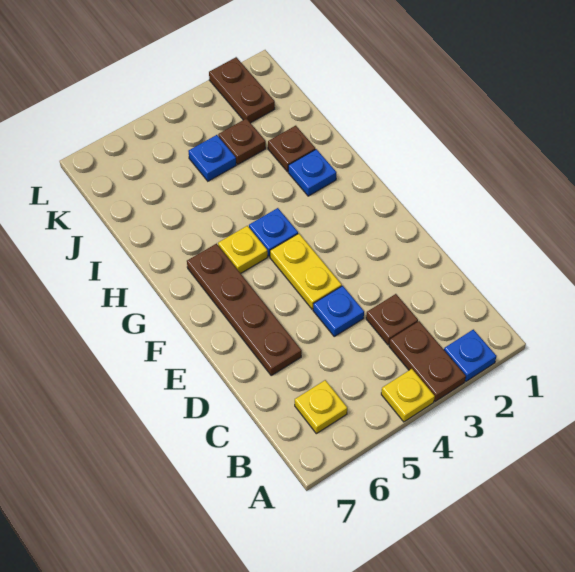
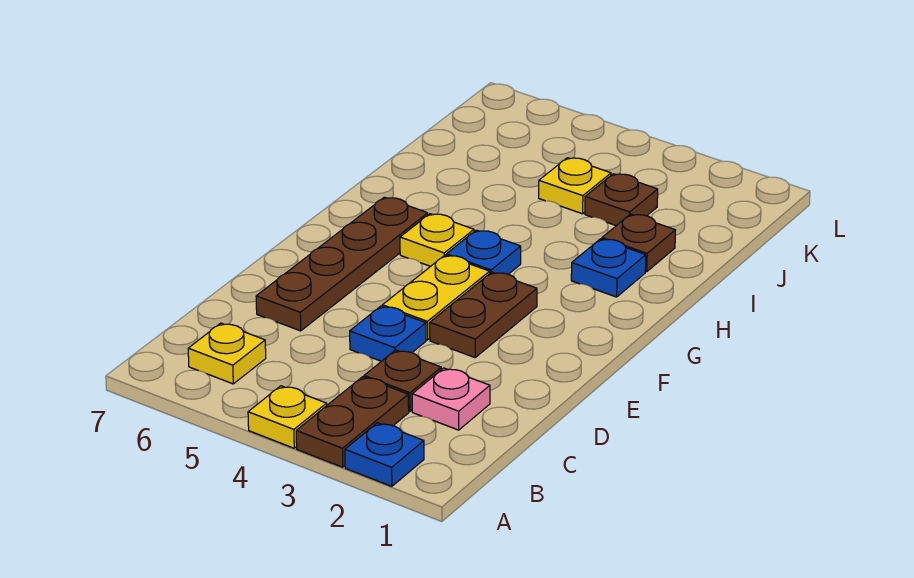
none -> pink 1x1 plate [412,368,490,430]
blue 1x1 plate [188,135,236,181] -> yellow 1x1 plate [539,158,611,214]
brown 1x2 plate [209,57,275,123] -> brown 1x2 plate moved to [430,272,537,358]

